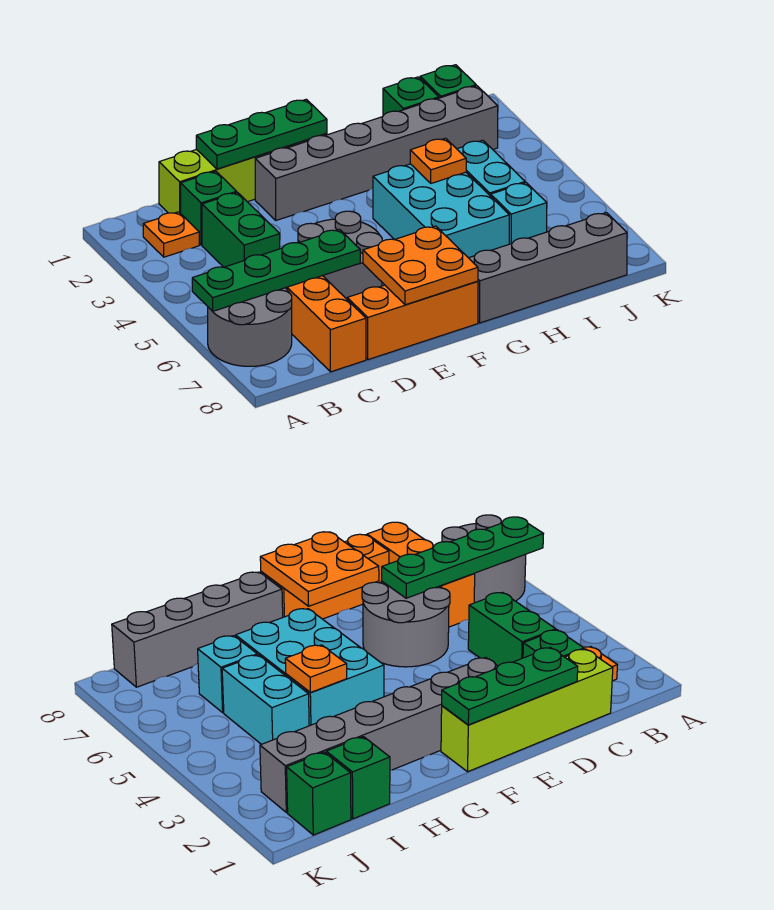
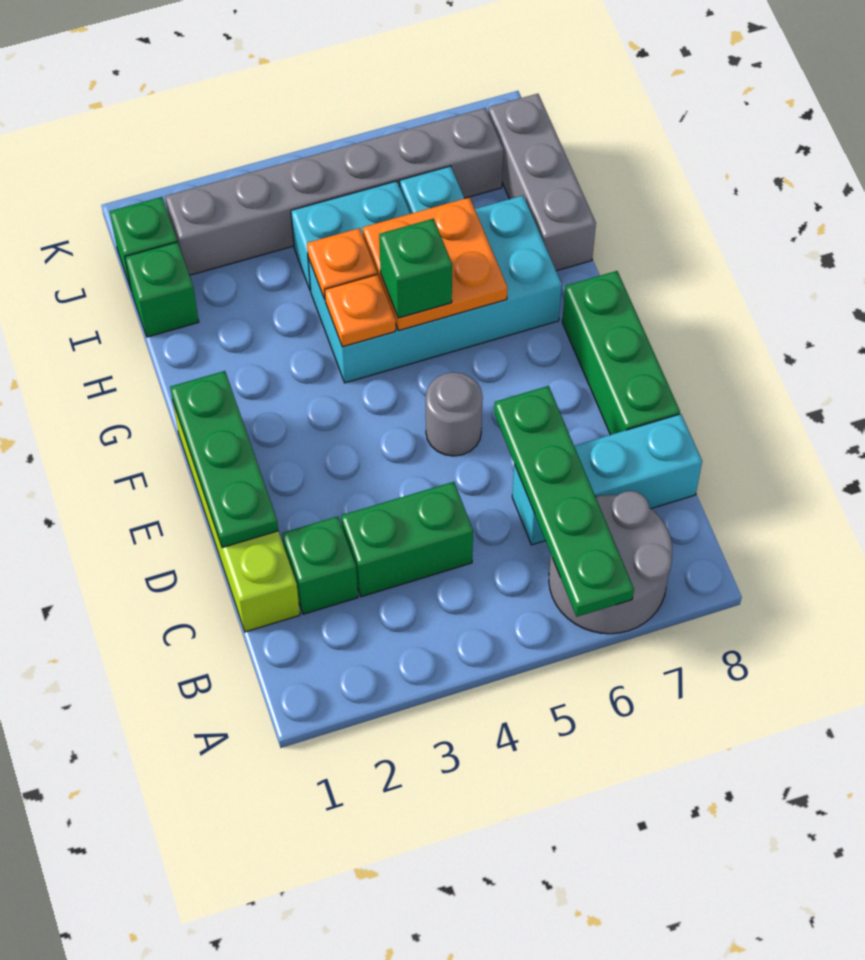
orange 1x1 plate [143,212,199,257] -> orange 1x1 plate moved to [325,274,396,347]
orange 1x3 brick [286,276,366,372] -> cyan 1x3 brick [512,414,702,545]
grey 2x2 round brick [298,211,382,299] -> grey 1x1 round brick [426,372,483,456]
orange 1x3 brick [347,281,478,360] -> green 1x3 brick [562,271,680,435]
grey 1x6 brick [255,86,498,220] -> grey 1x6 brick turned to [165,108,503,275]
orange 2x2 plate [363,226,478,305] -> orange 2x2 plate moved to [363,197,507,331]
cyan 2x3 brick [373,164,509,258] -> cyan 2x4 brick [308,196,562,383]
none -> green 1x1 brick [379,219,452,318]
grey 1x4 brick [469,213,627,323] -> grey 1x3 brick [488,94,596,271]

